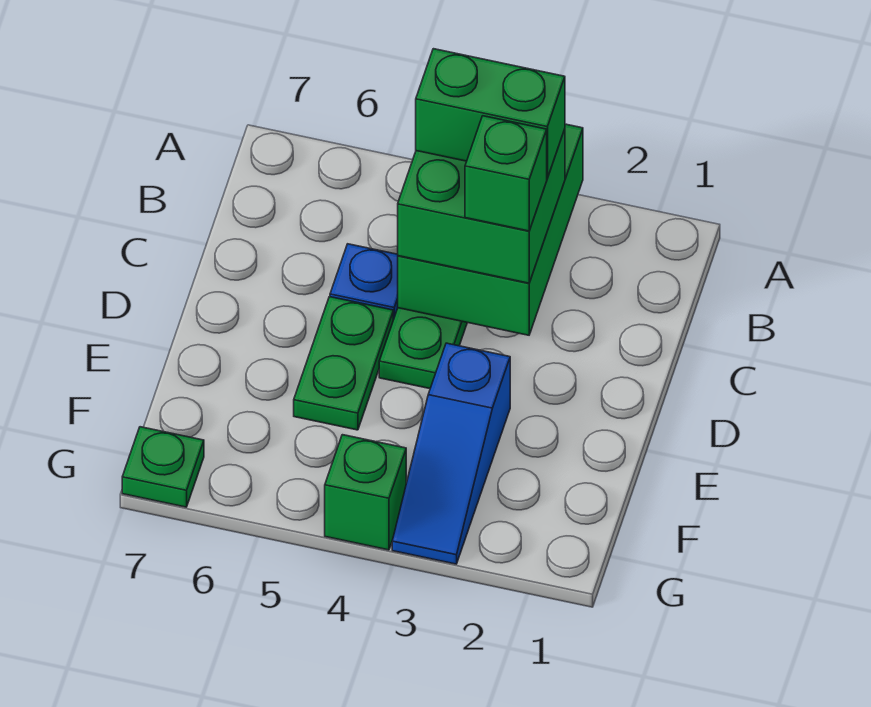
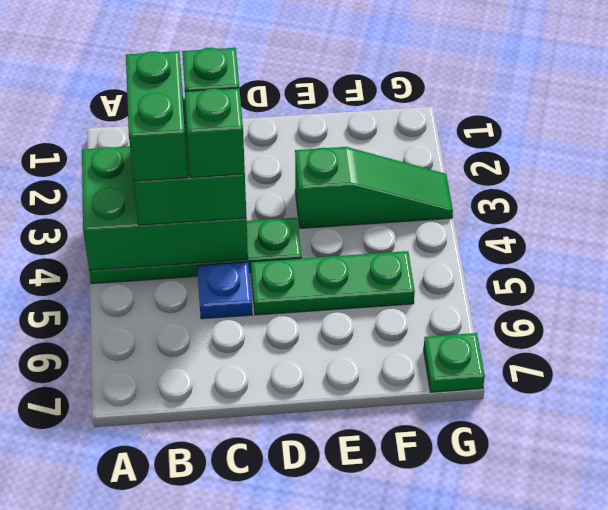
green 1x2 plate [294,297,393,430] -> green 1x3 plate [251,251,415,315]
blue 1x3 slope [392,343,510,564] -> green 1x3 slope [295,147,453,228]
green 1x1 brick [325,435,406,550] -> green 1x1 brick moved to [185,88,245,178]

